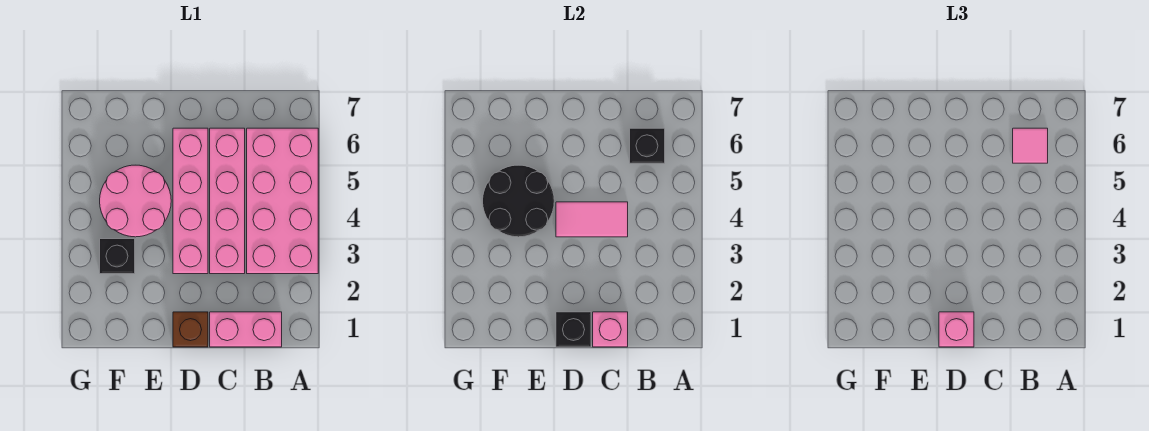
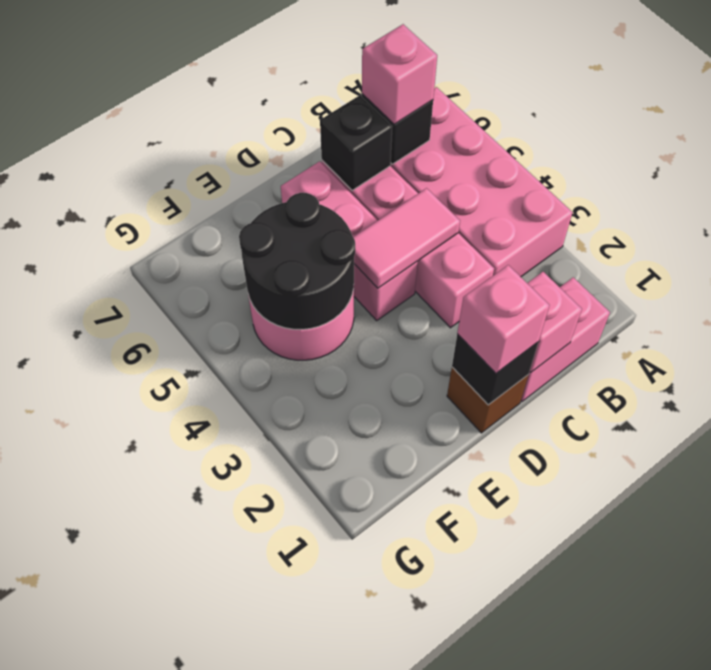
pink 1x1 tile [1013,128,1048,163] -> pink 1x1 brick [362,24,437,124]
pink 1x4 brick [173,128,208,274] -> pink 1x3 brick [281,161,418,320]
black 1x1 brick [100,239,135,274] -> black 1x1 brick moved to [320,95,392,190]

